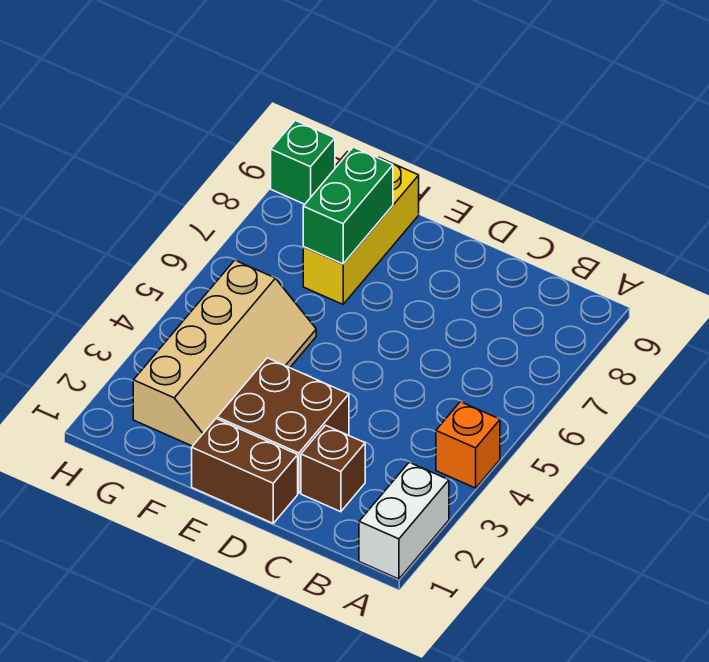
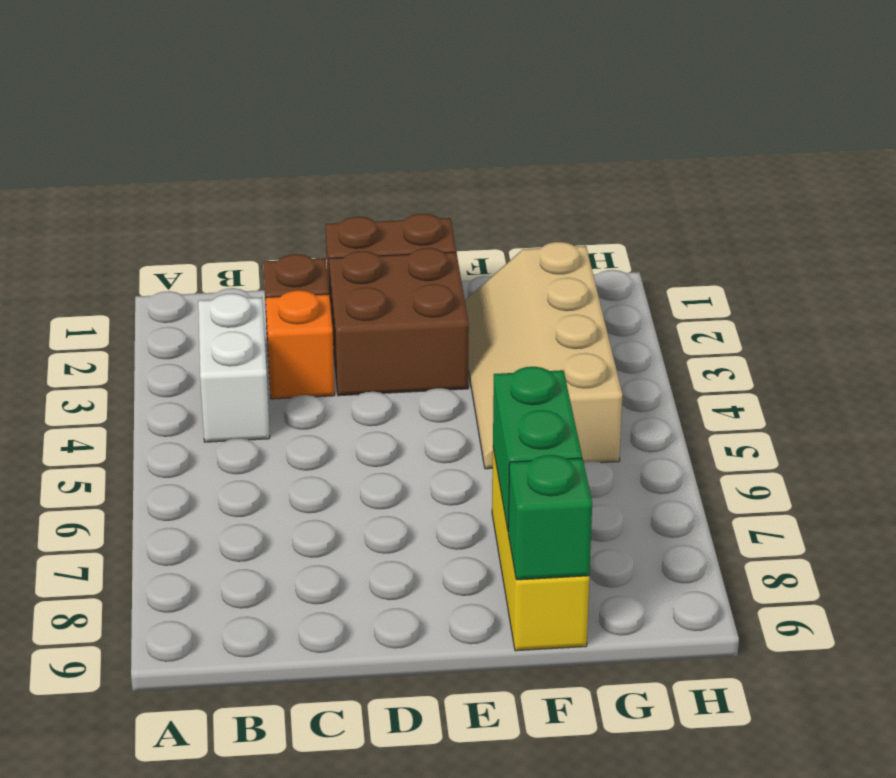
white 1x2 brick [359,462,449,579] -> white 1x2 brick moved to [198,293,270,442]
orange 1x1 brick [436,402,500,488] -> orange 1x1 brick moved to [266,290,335,399]
green 1x1 brick [271,120,335,204] -> green 1x1 brick moved to [508,455,592,580]

